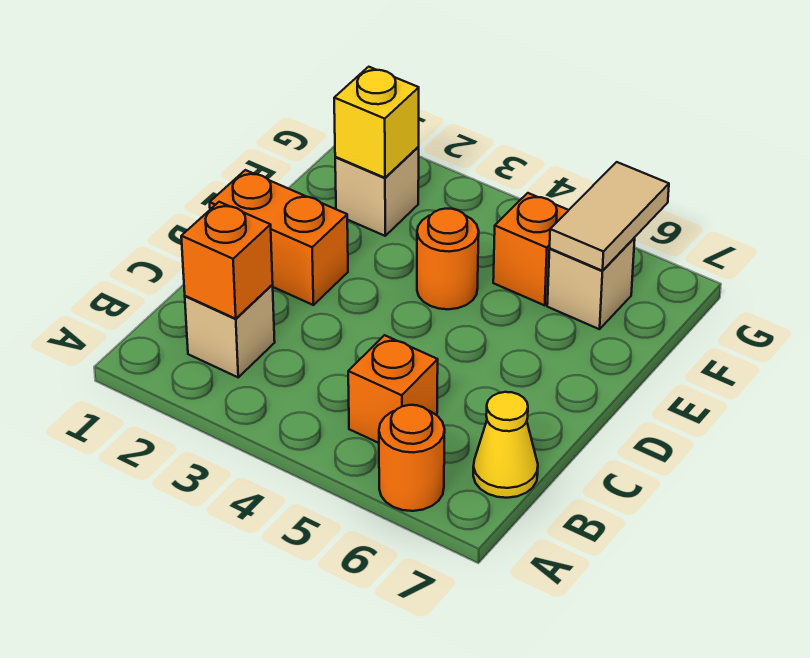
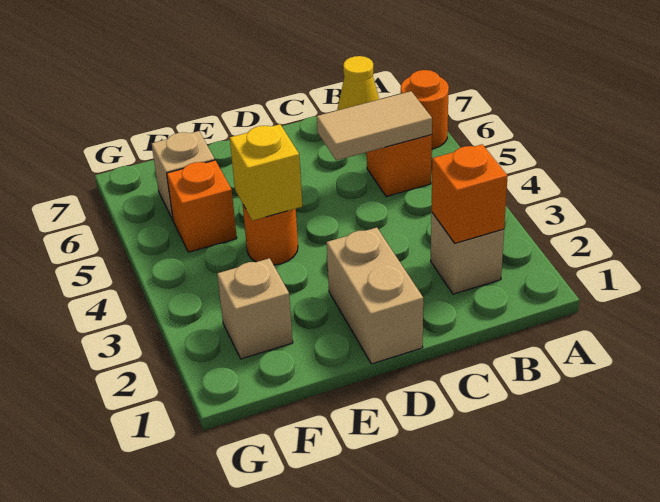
orange 1x2 brick [210,170,348,305] -> tan 1x2 brick [327,228,423,364]
yellow 1x1 brick [334,67,419,178] -> yellow 1x1 brick moved to [230,124,302,221]
tan 1x2 tile [550,162,669,271] -> tan 1x2 tile moved to [317,91,432,160]

